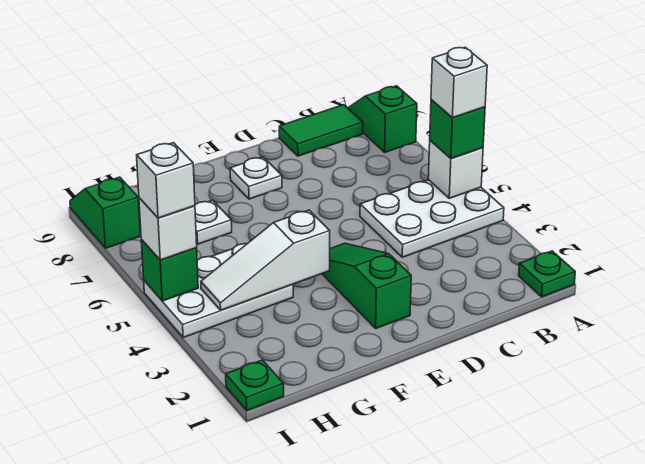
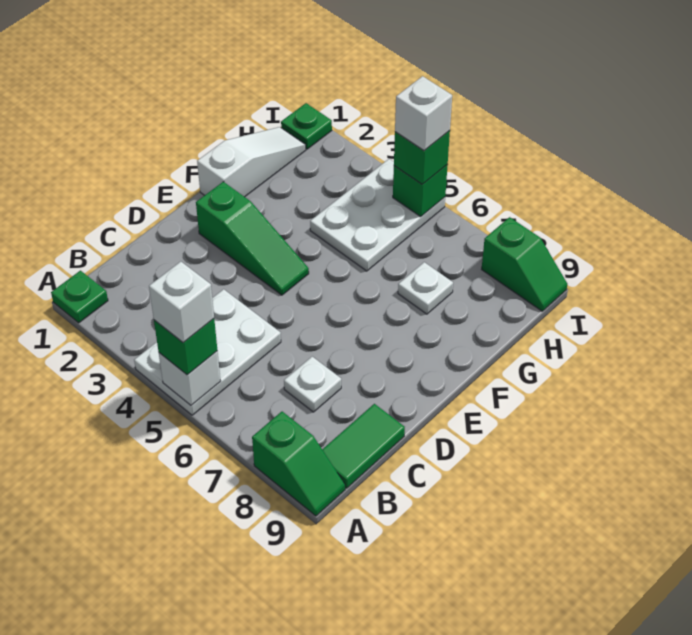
white 1x1 plate [230,157,282,199] -> white 1x1 plate moved to [284,357,341,412]
white 1x3 slope [201,210,330,310] -> white 1x3 slope moved to [197,127,306,197]
white 1x1 brick [139,198,197,260] -> green 1x1 brick [394,131,450,184]

